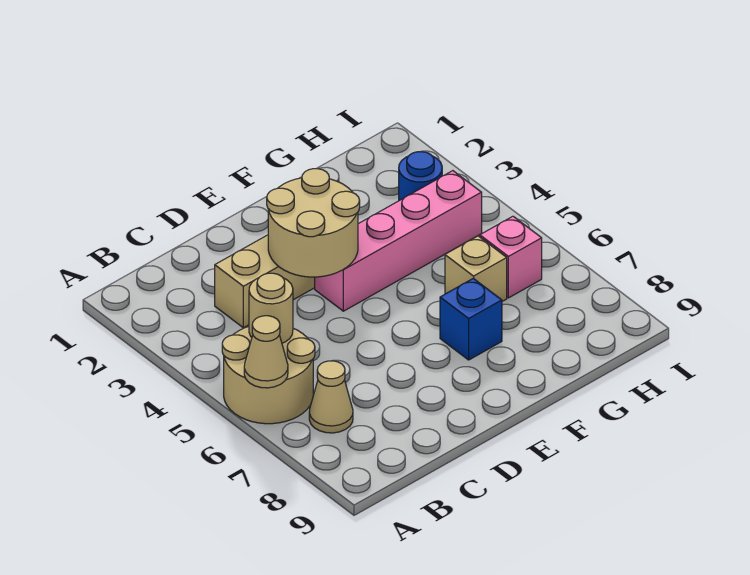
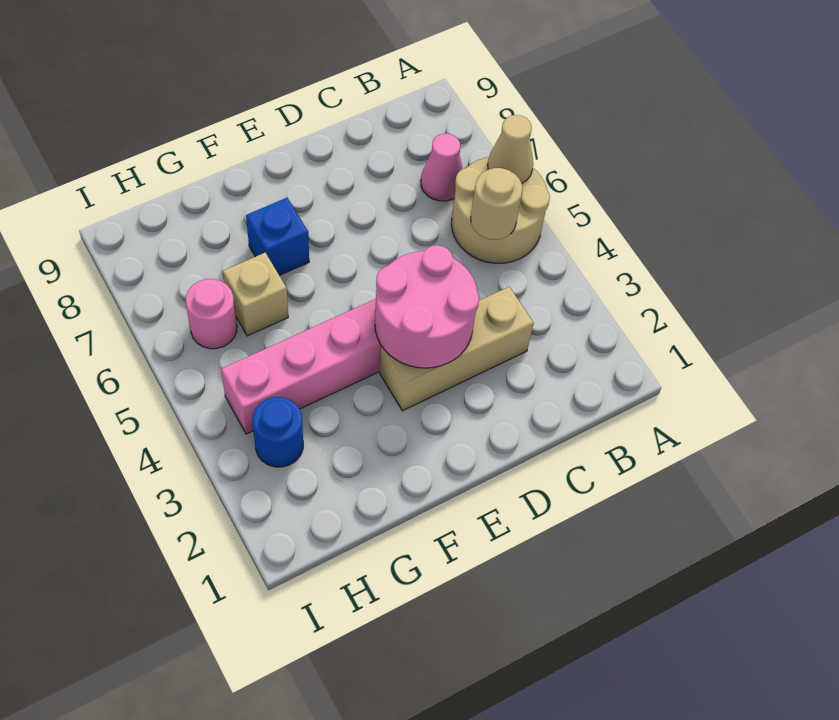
tan 1x1 cone [309,361,353,433] -> pink 1x1 cone [421,134,463,201]
tan 2x2 round brick [267,169,360,277] -> pink 2x2 round brick [375,245,479,368]
pink 1x1 brick [480,216,542,298] -> pink 1x1 round brick [186,279,237,349]

